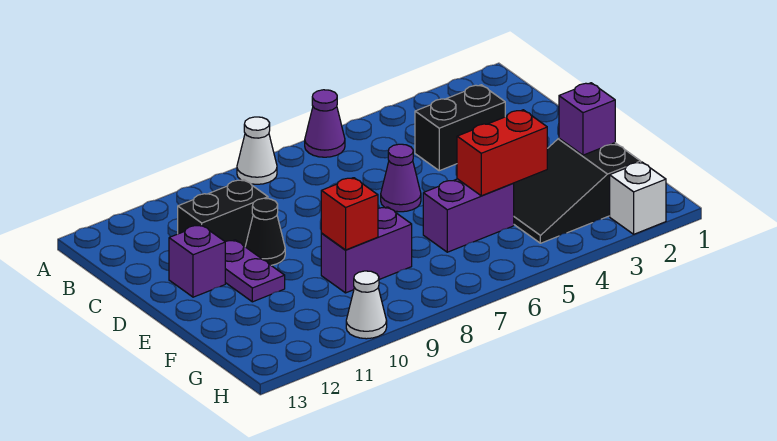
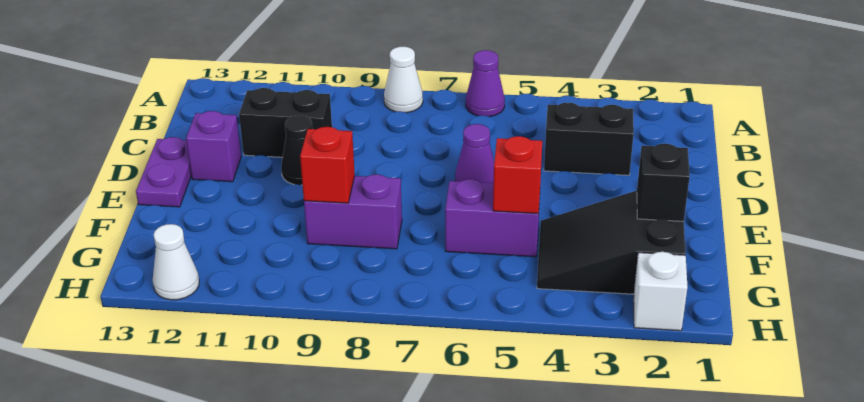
purple 1x2 plate [225,240,285,302] -> purple 1x2 plate moved to [136,137,191,207]
purple 1x1 brick [559,83,615,155] -> black 1x1 brick [637,144,690,221]
red 1x2 brick [457,110,547,196] -> red 1x1 brick [493,136,542,214]
white 1x1 cone [346,271,387,339] -> white 1x1 cone moved to [153,224,199,300]

